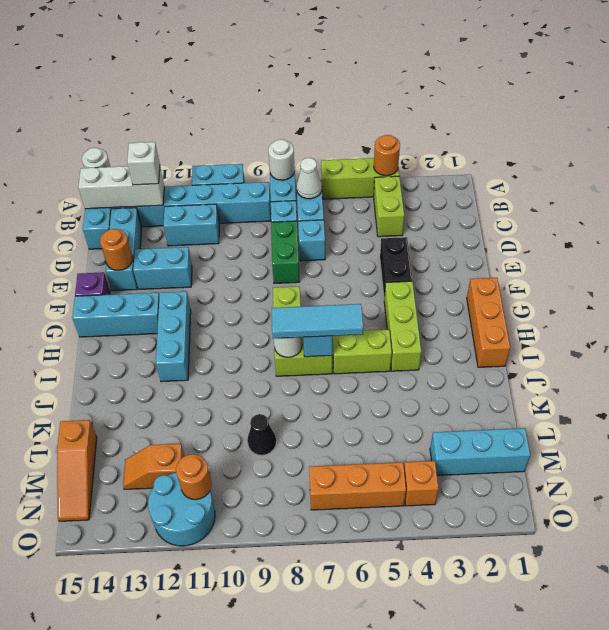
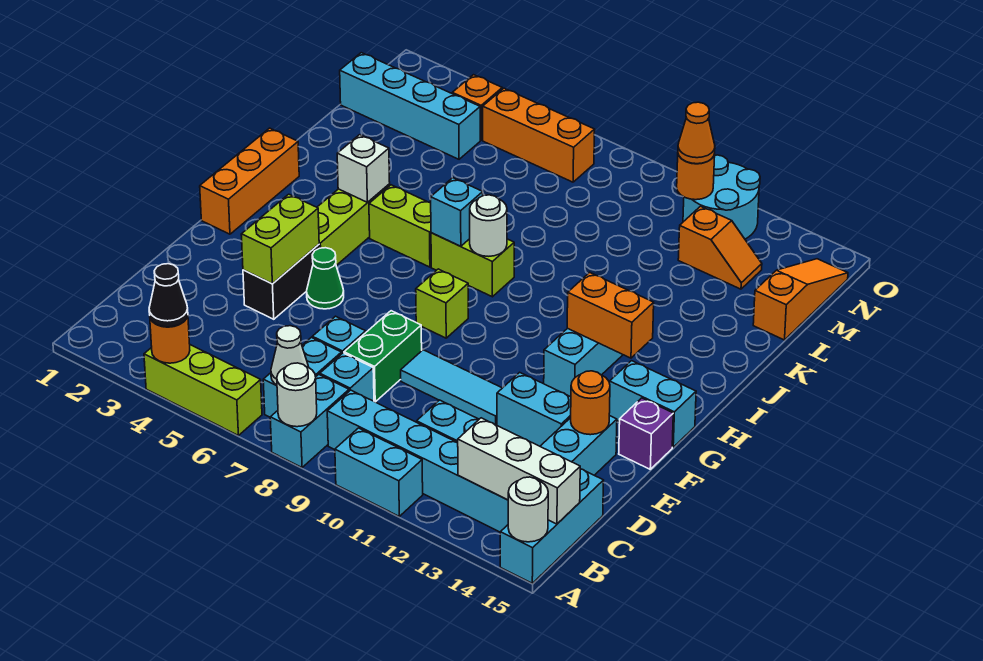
lime 1x2 brick [374,176,404,237] -> lime 1x2 brick moved to [241,194,319,284]
white 1x1 brick [127,142,160,185] -> white 1x1 brick moved to [337,135,390,202]
none -> green 1x1 cone [307,248,344,309]
cyan 1x3 brick [72,293,159,337] -> cyan 1x2 brick [609,361,696,447]
none -> orange 1x2 brick [567,272,654,358]
cyan 1x3 tile [272,304,363,339] -> cyan 1x3 tile moved to [401,350,502,425]
black 1x1 cone [247,414,276,455] -> black 1x1 cone moved to [149,264,188,327]
cyan 1x3 brick [430,428,530,475] -> cyan 1x4 brick [340,53,480,159]
none -> orange 1x1 cone [678,102,715,164]

